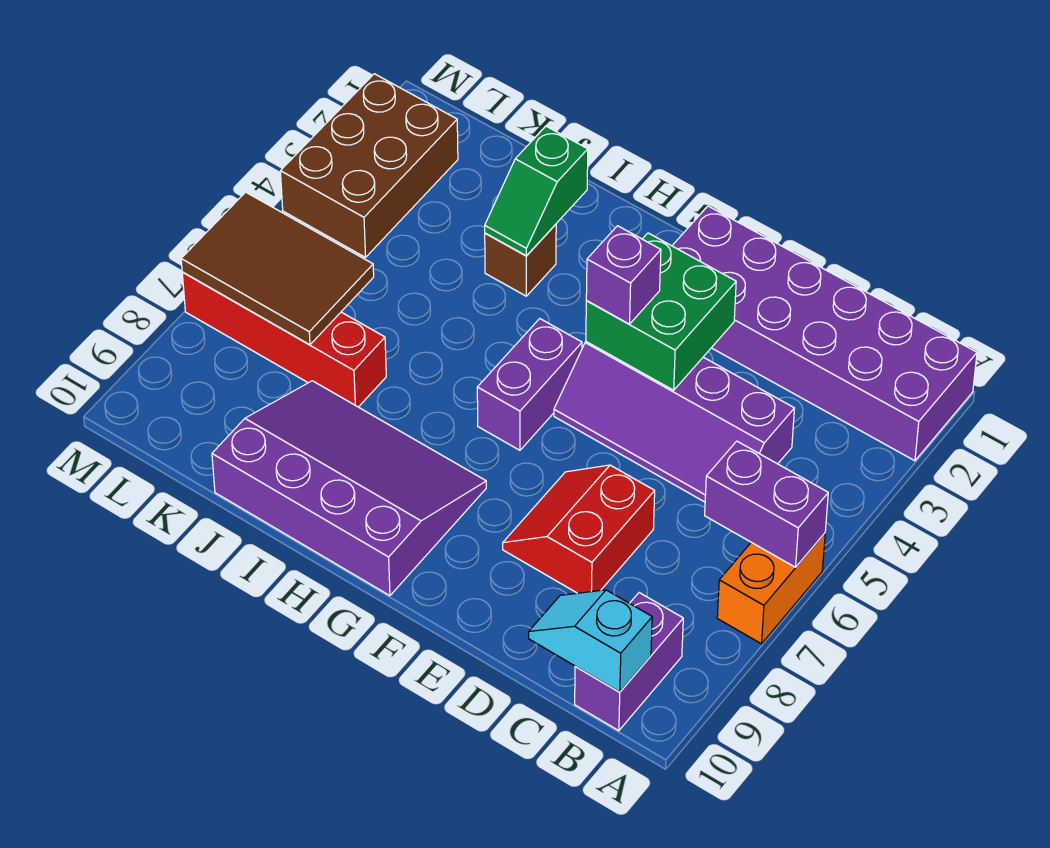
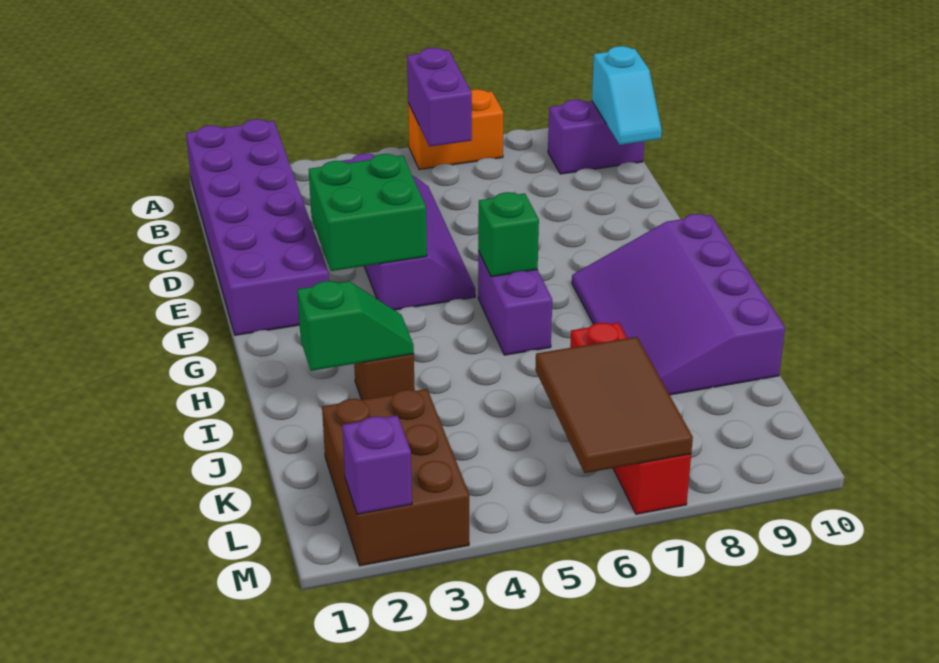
red 2x2 slope [503,465,655,593] -> none
purple 1x1 brick [586,226,661,324] -> purple 1x1 brick moved to [342,416,412,514]
purple 1x2 brick [477,319,582,450] -> purple 1x2 brick turned to [478,251,552,355]
none -> green 1x1 brick [478,192,539,277]
brown 2x3 brick [280,74,458,257] -> brown 2x3 brick turned to [322,389,469,566]

